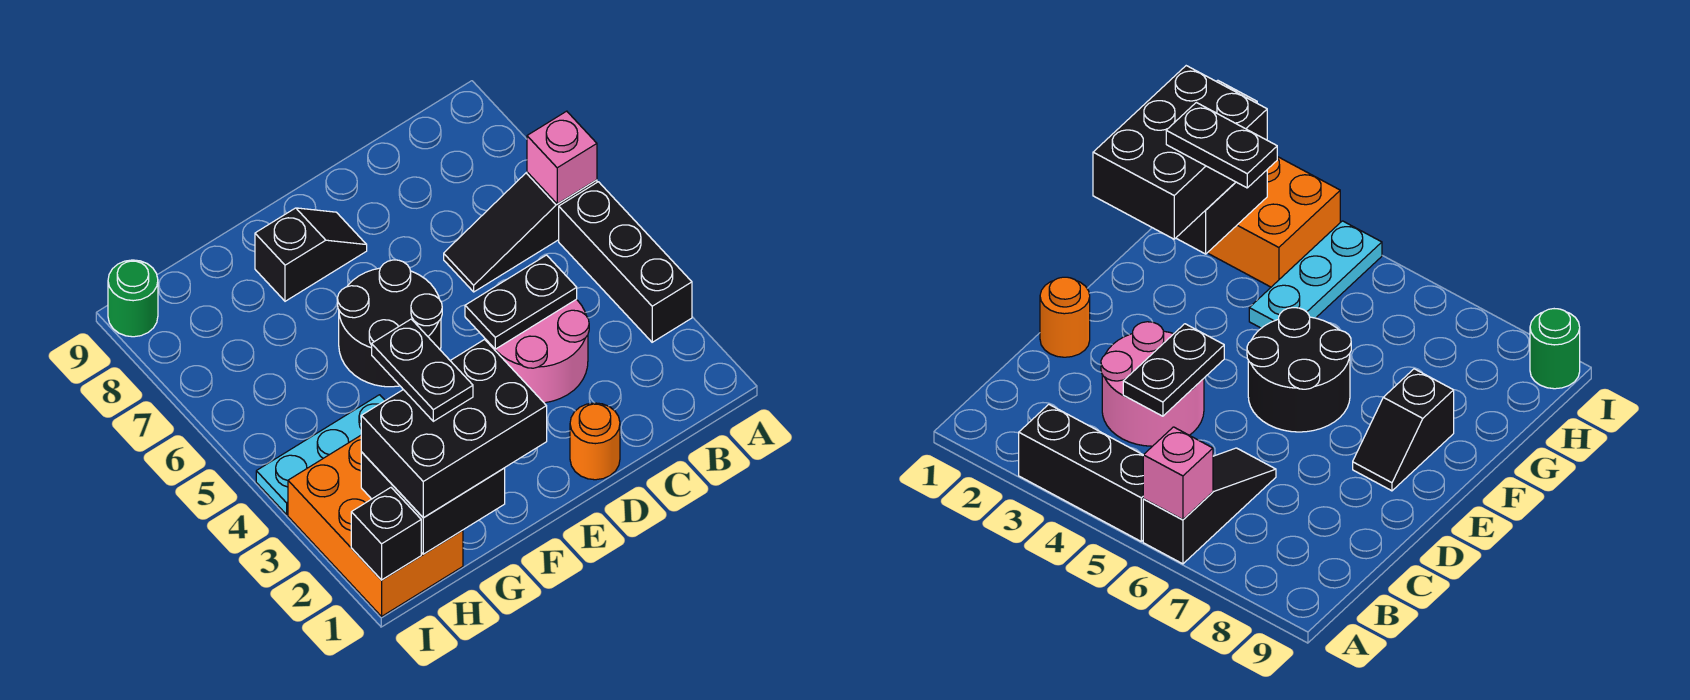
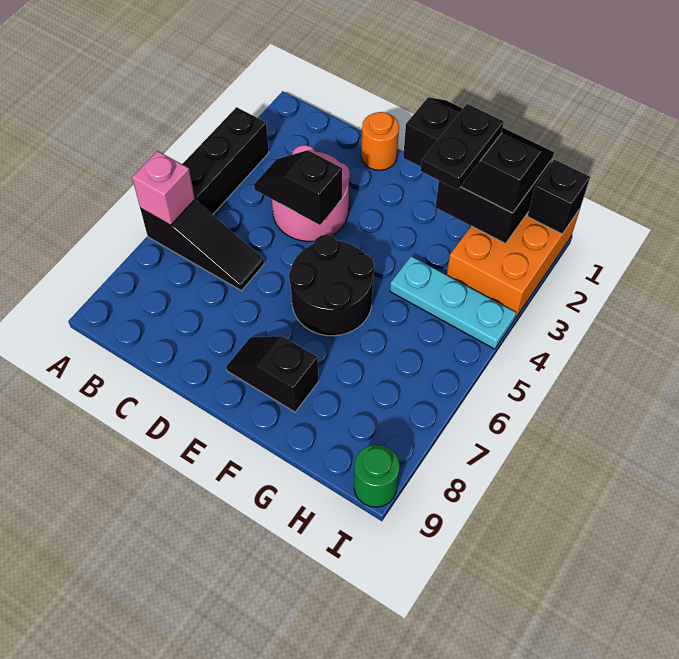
black 1x2 plate [465,255,577,349] -> black 1x2 slope [254,150,342,225]
black 2x3 brick [361,339,547,518] -> black 2x3 slope [403,97,554,213]

